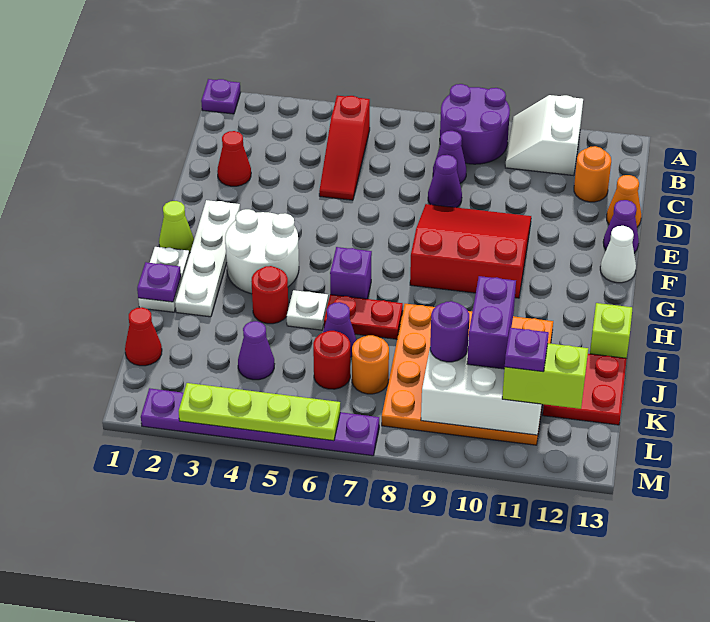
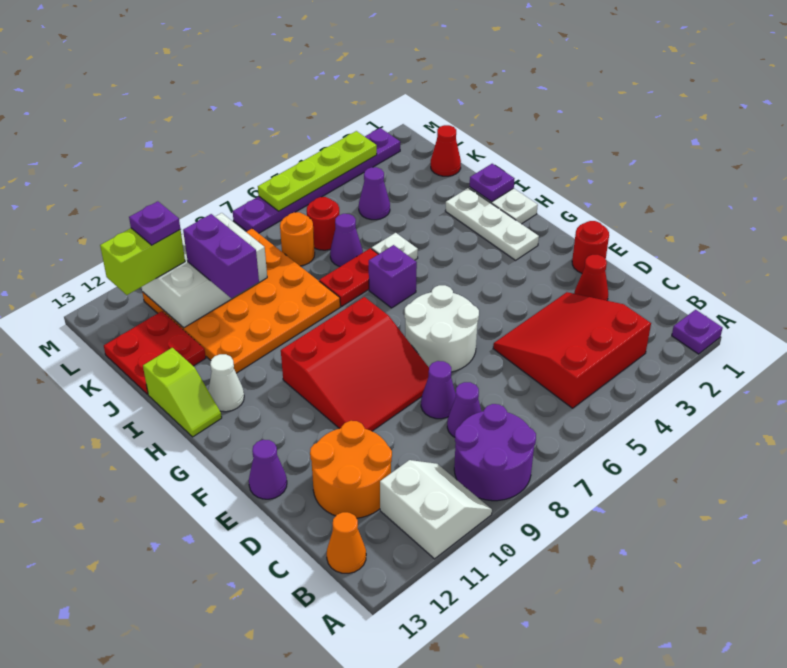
red 1x3 slope [319,96,370,200] -> red 3x3 slope [493,292,651,408]
orange 1x1 round brick [574,146,611,202] -> orange 2x2 round brick [310,421,392,518]
orange 1x1 cone [606,175,641,227] -> orange 1x1 cone moved to [327,512,366,573]
white 1x4 plate [175,200,240,317] -> white 1x3 plate [445,188,539,260]
white 1x1 cone [600,226,636,283] -> white 1x1 cone moved to [208,354,244,412]
lime 1x1 cone [159,201,194,253] -> none
white 2x2 round brick [225,209,299,294] -> white 2x2 round brick moved to [404,285,479,372]
red 1x1 round brick [251,266,288,324] -> red 1x1 round brick moved to [572,221,609,273]
purple 1x1 round brick [430,301,469,362] -> none

